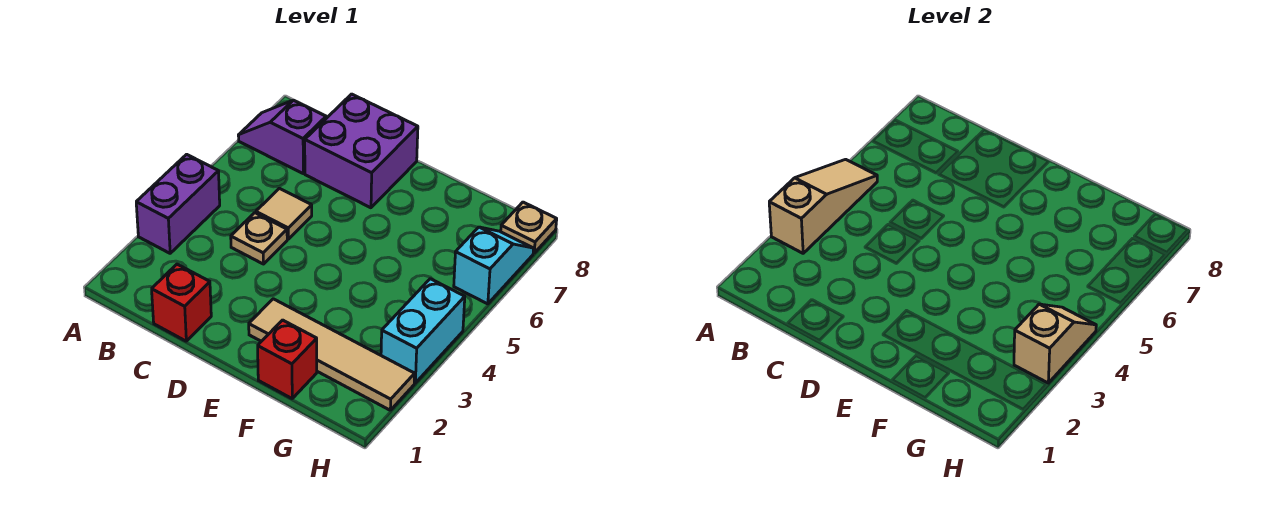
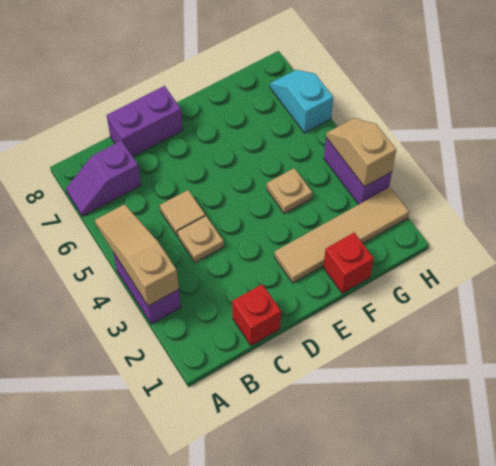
purple 2x2 brick [305,94,418,208] -> purple 1x2 brick [107,86,183,156]
cyan 1x2 brick [381,279,465,383] -> purple 1x2 brick [324,138,392,204]
tan 1x1 plate [501,202,557,253] -> tan 1x1 plate moved to [267,168,312,214]

